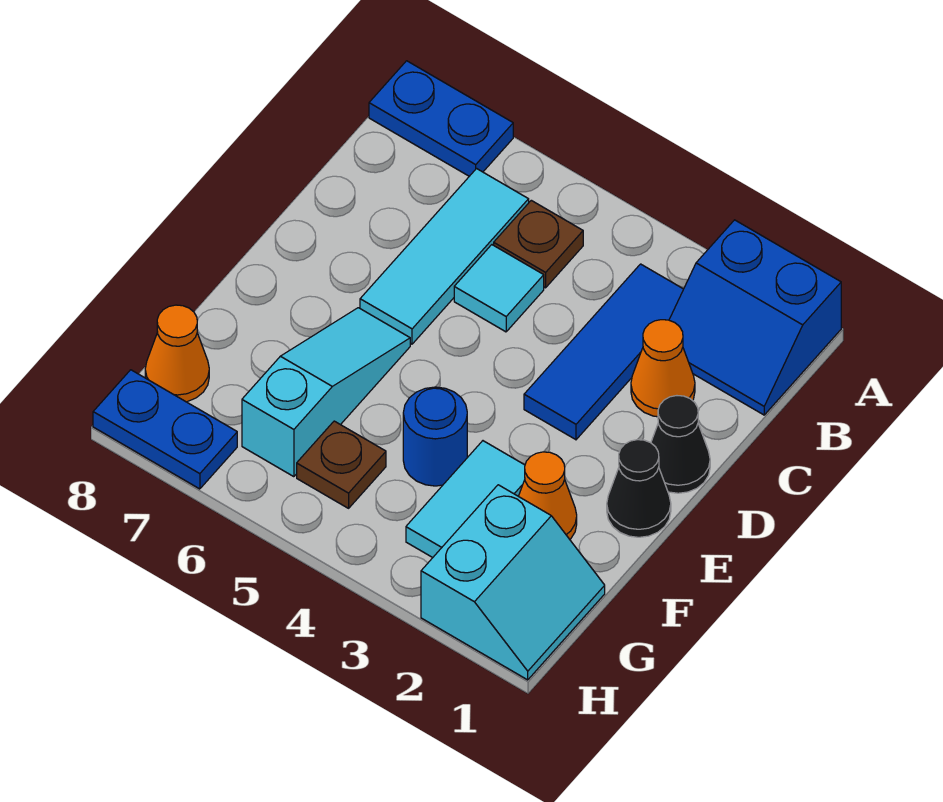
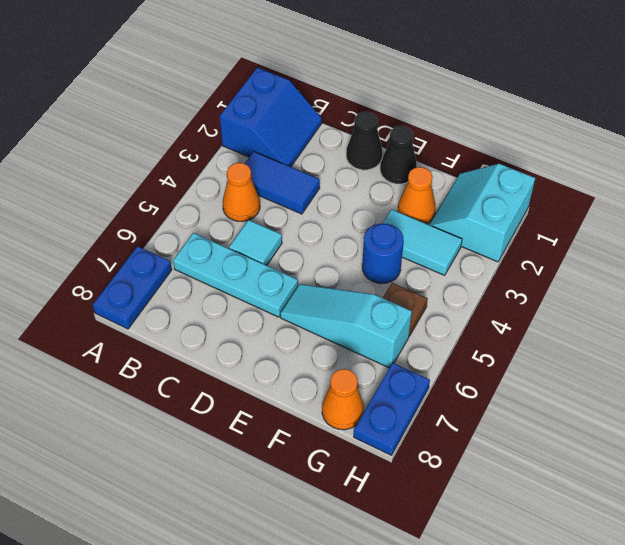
blue 1x3 tile [524,264,683,440] -> blue 1x2 tile [245,152,320,214]
brown 1x1 plate [494,200,583,288] -> none
cyan 1x3 tile [360,169,529,344] -> cyan 1x3 plate [173,233,298,317]
orange 1x1 cone [631,320,695,417] -> orange 1x1 cone moved to [223,163,260,222]
cyan 2x2 slope [421,485,605,680] -> cyan 2x2 slope turned to [429,164,535,262]

